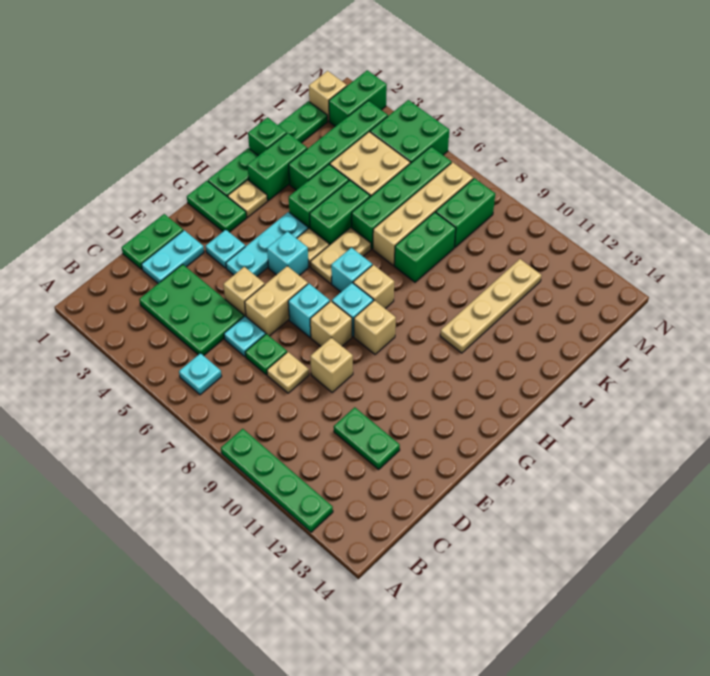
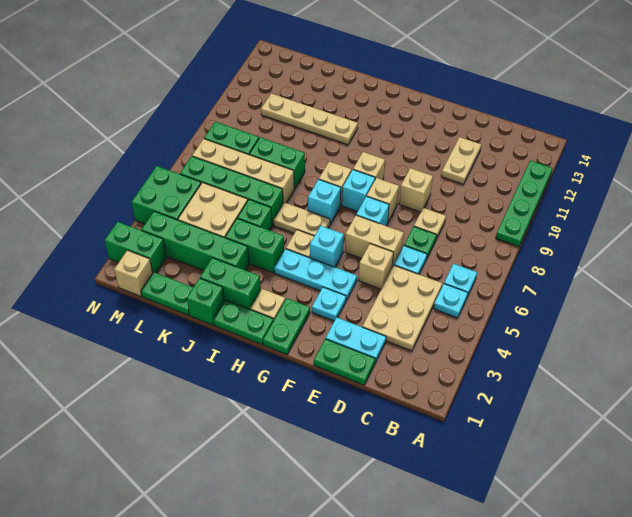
none -> cyan 1x1 plate [434,284,468,318]
green 2x3 plate [139,264,244,356] -> tan 2x3 plate [362,265,442,351]
green 1x2 plate [334,407,400,469] -> tan 1x2 plate [441,137,481,184]
green 1x2 brick [310,180,370,245] -> green 1x1 brick [238,200,272,230]

